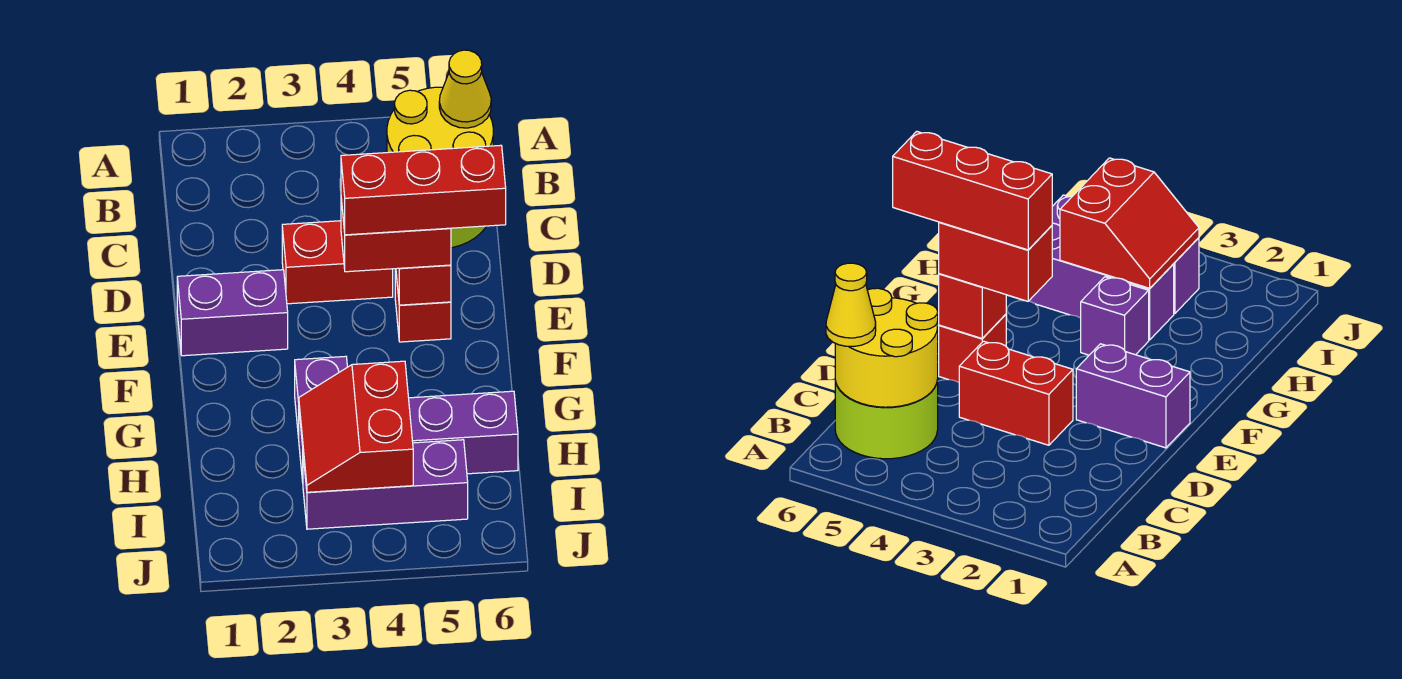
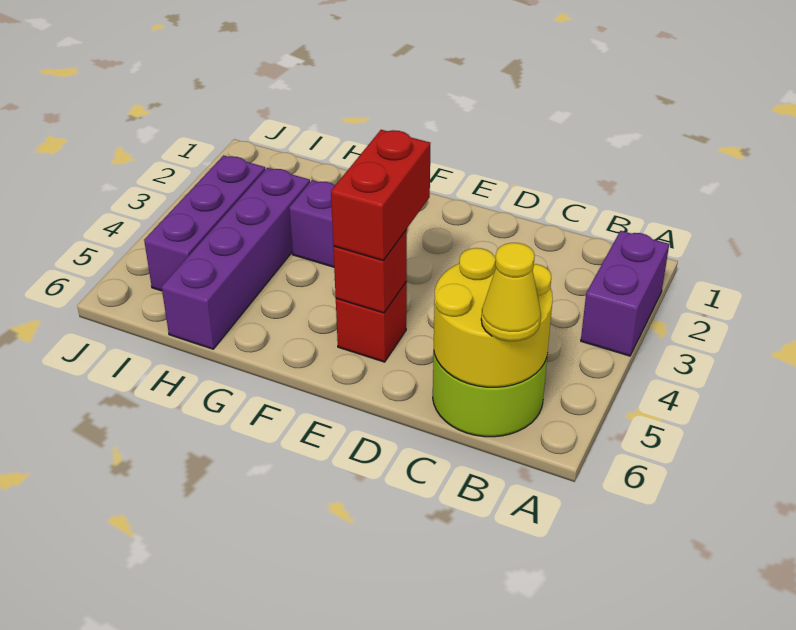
red 1x2 brick [282,221,393,304] -> none
purple 1x2 brick [177,270,288,356] -> purple 1x2 brick moved to [581,231,669,356]
red 1x3 brick [341,145,506,235] -> none
red 2x2 slope [299,361,413,492] -> none

